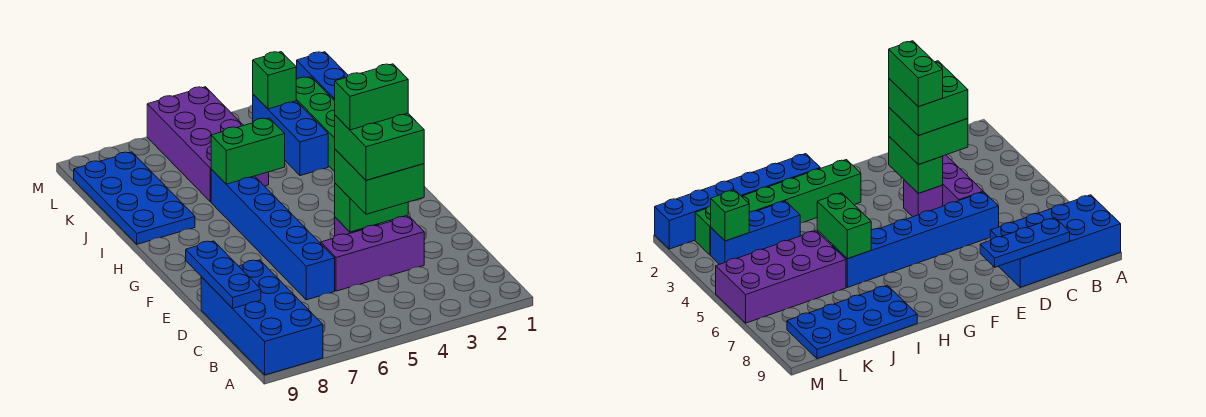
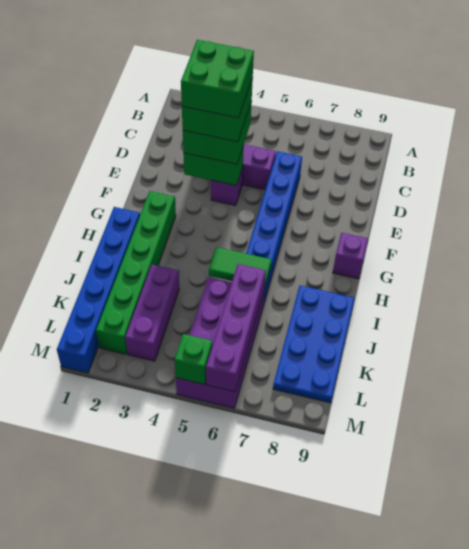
blue 2x4 brick [201,260,323,375] -> none
blue 1x3 plate [185,241,261,308] -> none
green 1x2 brick [335,64,408,130] -> green 2x2 brick [181,40,254,118]
none -> purple 1x1 brick [333,233,368,279]
green 1x2 brick [211,118,285,184] -> green 1x2 tile [209,247,272,286]
blue 1x3 brick [253,94,328,176] -> purple 1x3 brick [125,265,179,361]
none -> purple 1x4 brick [206,264,266,392]
green 1x1 brick [253,52,296,109] -> green 1x1 brick moved to [175,334,212,384]

